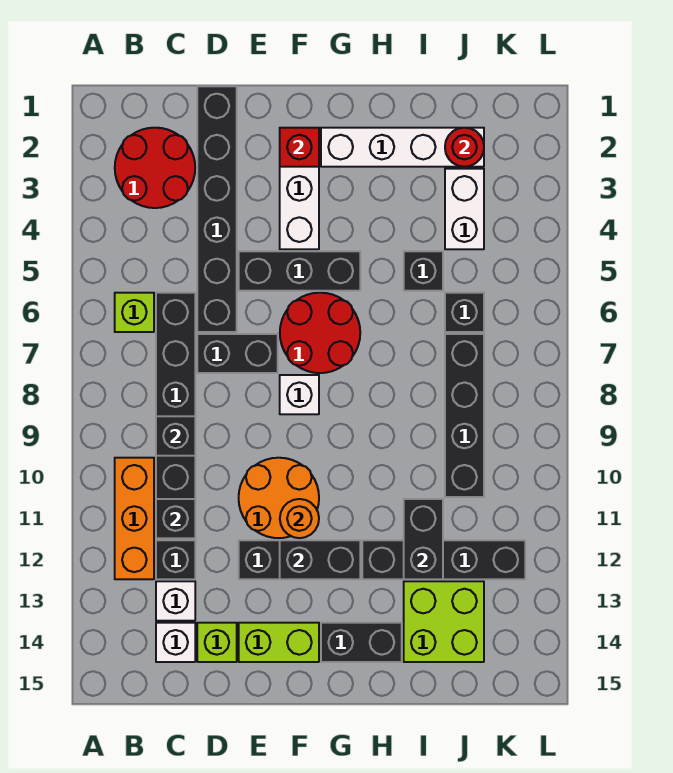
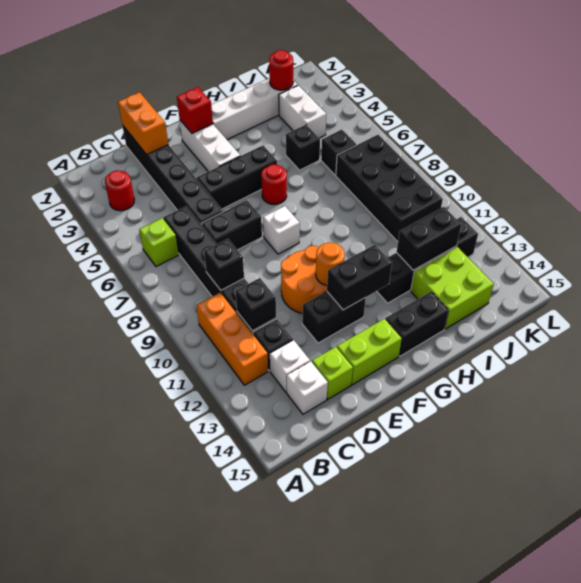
red 2x2 round brick [115,128,195,208] -> red 1x1 round brick [105,170,134,211]
none -> orange 1x2 brick [118,92,168,155]
red 2x2 round brick [280,293,360,373] -> red 1x1 round brick [261,164,287,205]
black 1x2 brick [404,499,443,579] -> black 1x2 brick turned to [397,207,461,270]
black 1x4 brick [445,334,484,497] -> black 2x4 brick [336,135,443,242]

